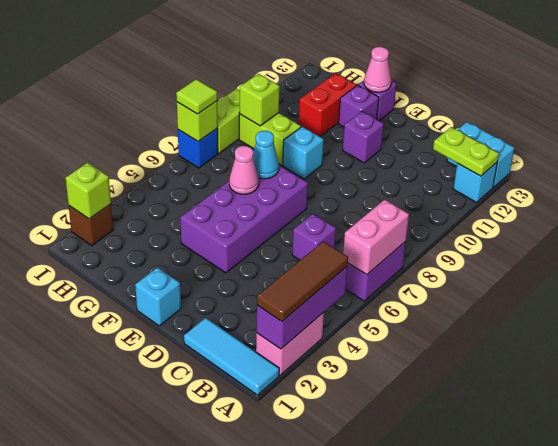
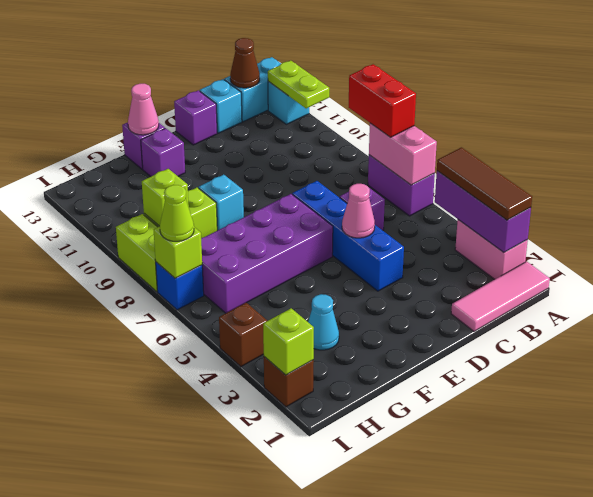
cyan 1x3 tile [184,318,279,395] -> pink 1x3 tile [451,262,550,331]
lime 1x2 plate [433,127,499,176] -> lime 1x2 plate turned to [268,61,329,108]
none -> brown 1x1 cone [230,38,260,88]
none -> blue 1x4 brick [292,181,404,291]
cyan 1x1 brick [135,267,181,326] -> cyan 1x1 brick moved to [200,79,242,133]
purple 2x4 brick [180,165,308,273] -> purple 2x4 brick turned to [201,194,333,313]
purple 1x1 brick [343,112,384,163] -> purple 1x1 brick moved to [174,90,217,145]
pink 1x1 cone [229,146,259,194] -> pink 1x1 cone moved to [342,184,375,238]
cyan 1x1 cone [253,131,279,179] -> cyan 1x1 cone moved to [308,294,339,350]
red 1x2 brick [299,73,356,137] -> red 1x2 brick moved to [349,64,416,137]
none -> brown 1x1 brick [219,303,267,367]
lime 1x1 tile [176,79,217,114] -> lime 1x1 cone [160,185,194,241]

